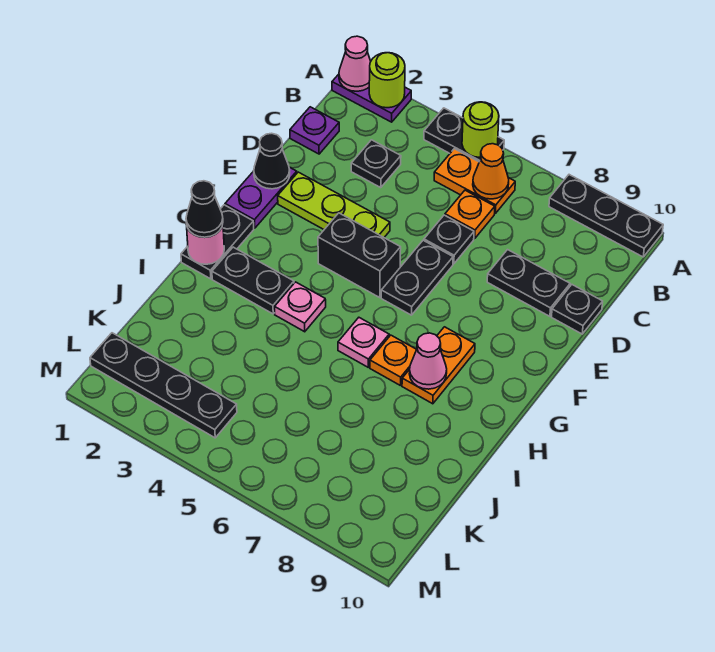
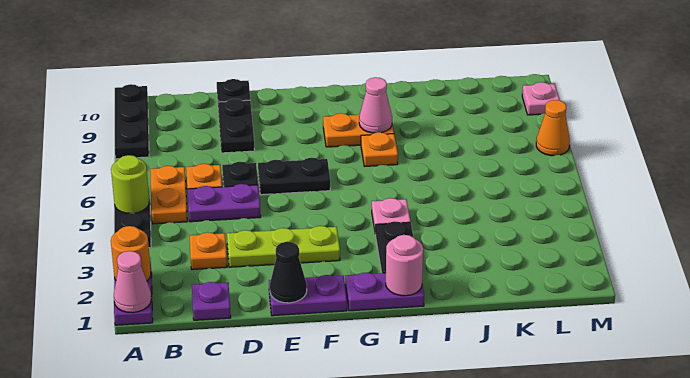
lime 1x1 round brick [369,53,405,108] -> orange 1x1 round brick [111,226,151,281]
orange 1x1 cone [473,144,509,199] -> orange 1x1 cone moved to [536,100,570,156]
black 1x1 plate [351,140,401,187] -> orange 1x1 plate [190,232,227,270]
none -> purple 1x2 plate [187,184,261,222]
lime 1x3 plate [278,172,390,237] -> lime 1x3 plate turned to [227,226,340,267]
black 1x2 brick [318,213,401,297] -> none
black 1x2 plate [181,205,254,279] -> purple 1x2 plate [345,273,424,311]
black 1x1 cone [186,181,223,237] -> none
pink 1x1 plate [338,318,389,367] -> pink 1x1 plate moved to [522,82,560,115]
black 1x4 plate [90,333,237,438] -> none

